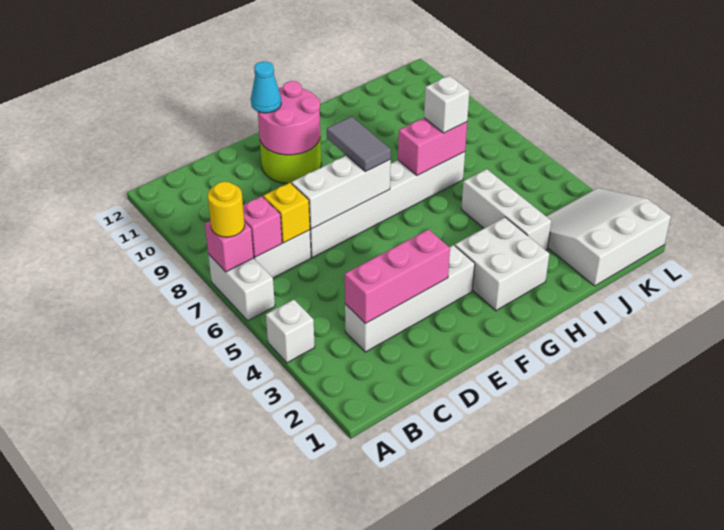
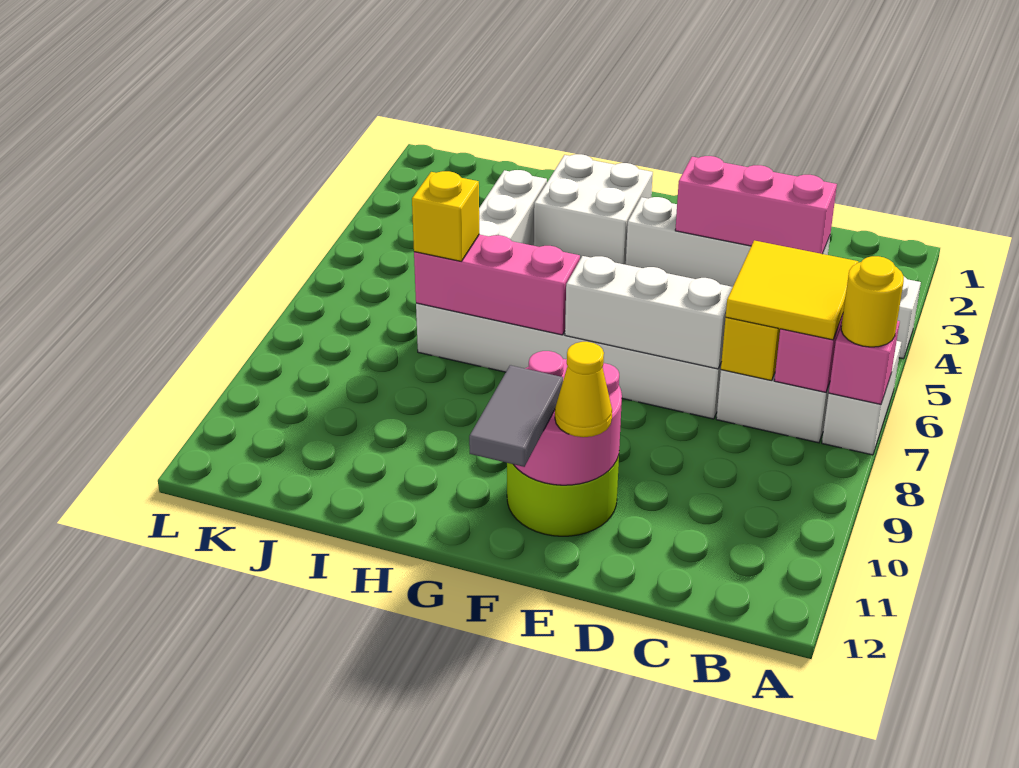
none -> yellow 2x2 tile [726,240,858,340]
cyan 1x1 cone [251,61,281,113] -> yellow 1x1 cone [555,342,612,437]
grey 1x2 tile [327,117,391,172] -> grey 1x2 tile moved to [469,365,563,467]
pink 1x2 brick [398,118,467,176] -> pink 1x3 brick [414,235,580,335]
white 1x1 brick [424,76,470,133] -> yellow 1x1 brick [412,171,479,261]
white 3x3 slope [546,188,671,286] -> none

